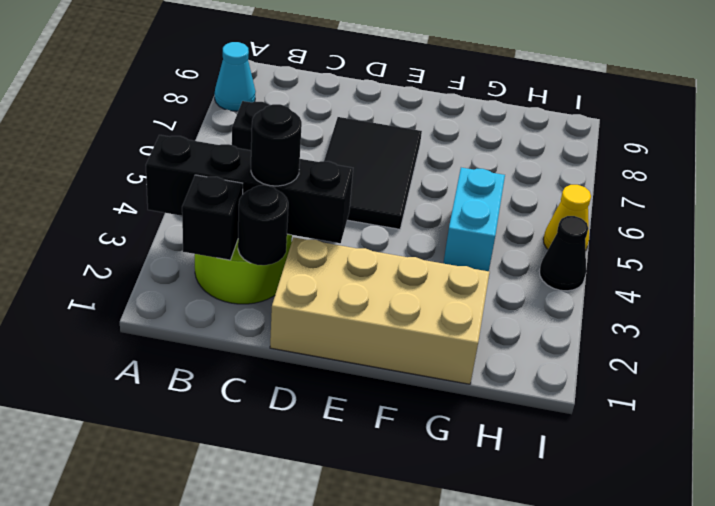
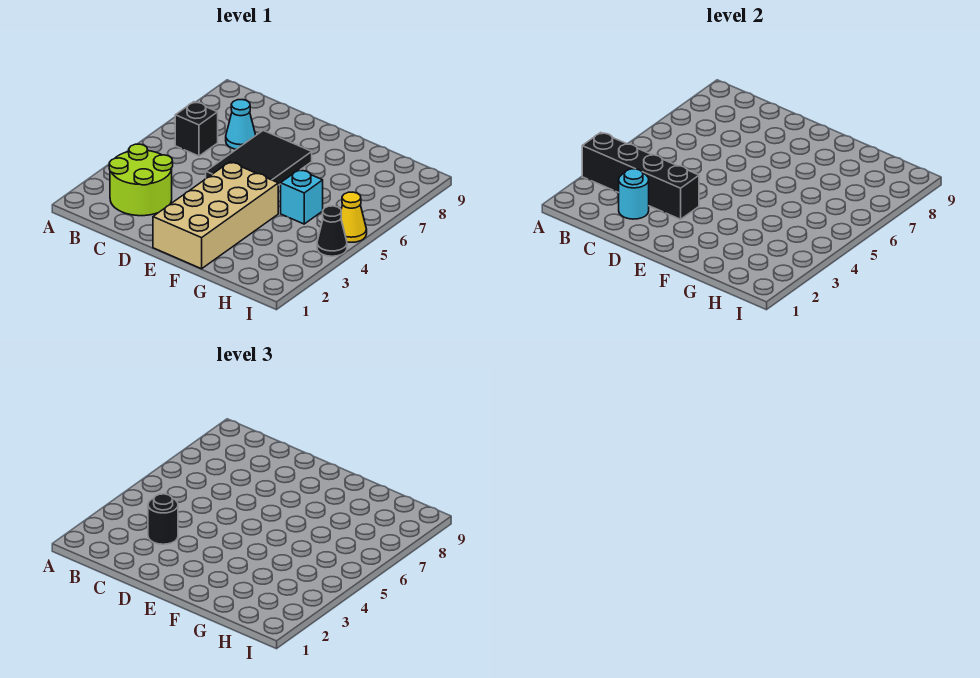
cyan 1x1 cone [215,42,256,111] -> cyan 1x1 cone moved to [226,100,256,149]
black 1x1 brick [182,175,243,260] -> none
black 1x1 round brick [238,185,288,265] -> cyan 1x1 round brick [619,169,649,219]
tan 2x4 brick [270,237,490,384] -> tan 2x4 brick turned to [153,162,278,269]
cyan 1x2 brick [443,168,505,271] -> cyan 1x1 brick [281,170,323,224]

